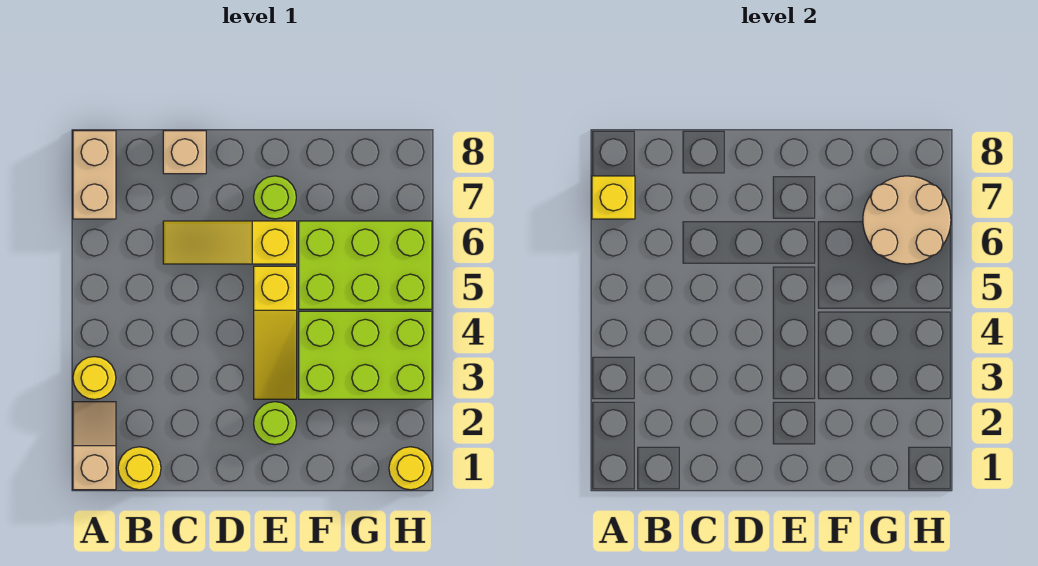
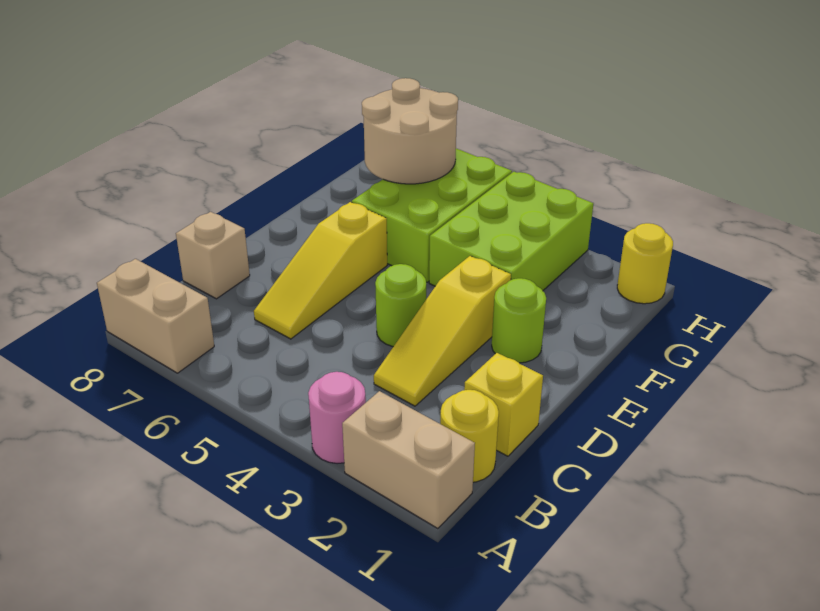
tan 1x2 slope [73,402,116,490] -> tan 1x2 brick [342,391,475,529]
yellow 1x1 round brick [73,357,116,399] -> pink 1x1 round brick [308,372,366,464]
yellow 1x1 brick [592,176,635,219] -> yellow 1x1 brick moved to [464,353,543,456]
yellow 1x3 slope [254,266,297,399] -> yellow 1x3 slope turned to [374,256,511,406]
lime 1x1 round brick [254,176,296,219] -> lime 1x1 round brick moved to [375,264,426,347]

